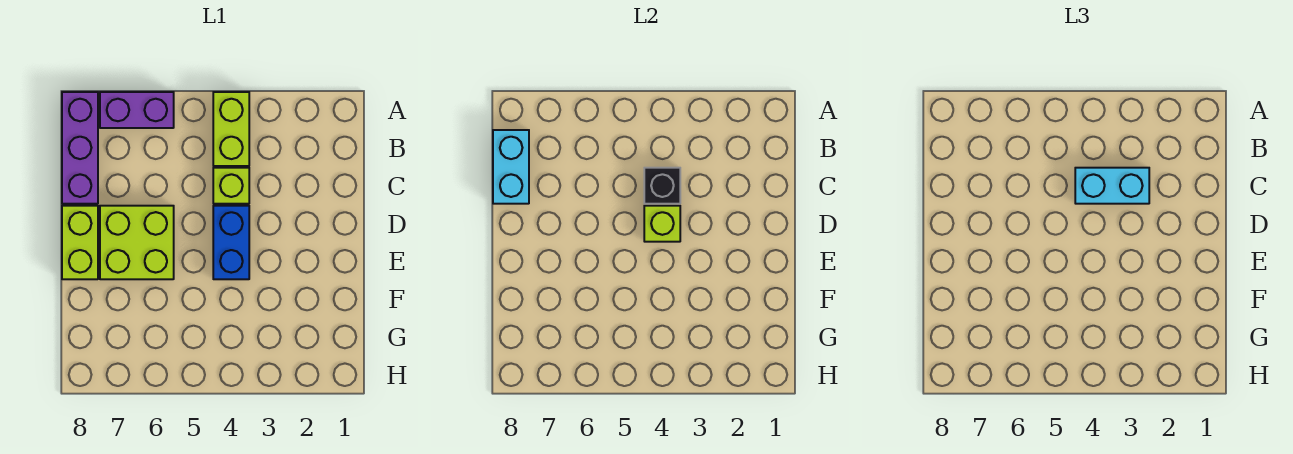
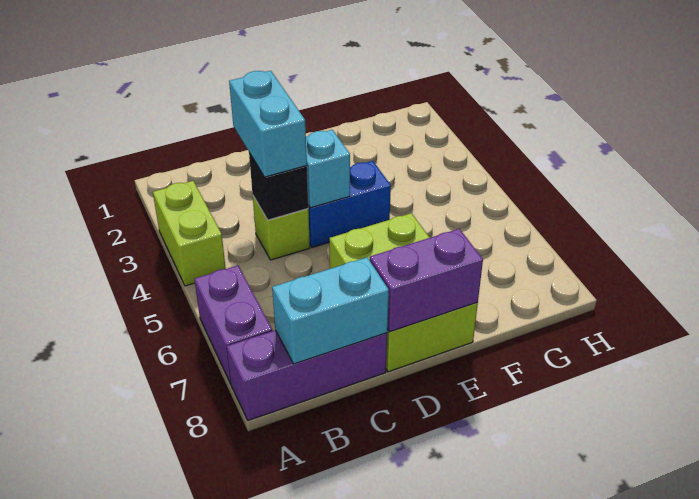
lime 1x2 brick [213,92,249,166] -> lime 1x2 brick turned to [153,181,226,286]
lime 1x1 brick [644,206,680,242] -> cyan 1x1 brick [306,130,350,208]
none -> purple 1x2 brick [370,229,483,332]

